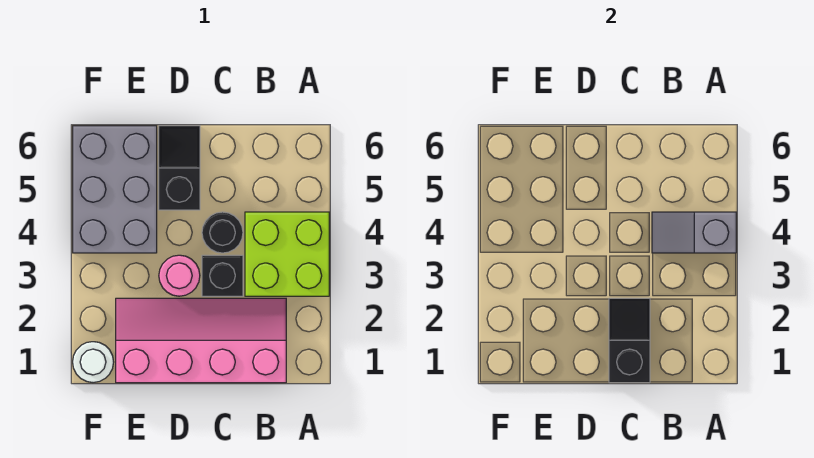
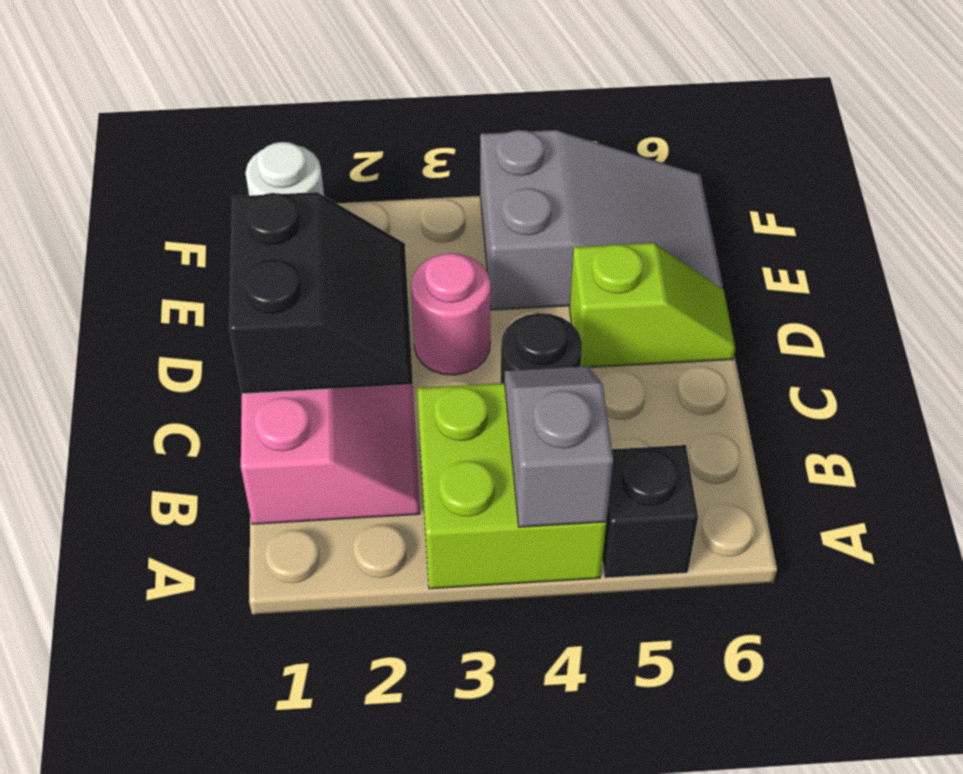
black 1x2 slope [609,298,650,383] -> black 2x2 slope [229,192,413,394]
black 1x1 brick [202,255,243,296] -> black 1x1 brick moved to [602,445,698,578]
black 1x2 slope [159,126,200,210] -> lime 1x2 slope [570,243,735,368]
grey 2x3 brick [73,126,157,253] -> grey 2x3 slope [480,130,723,310]

